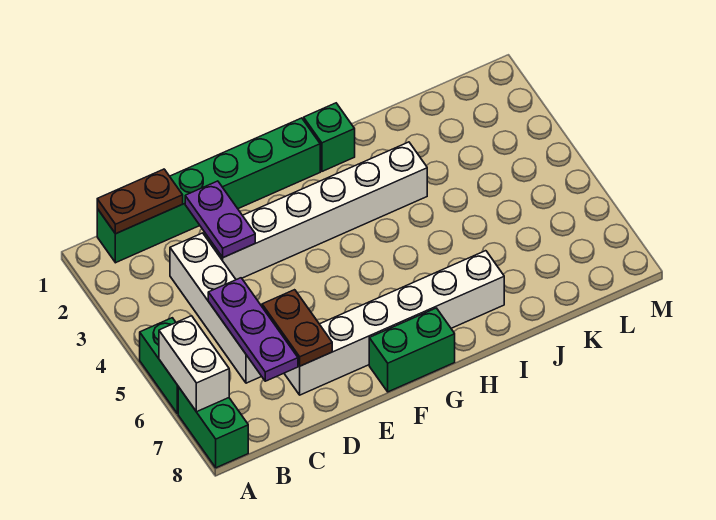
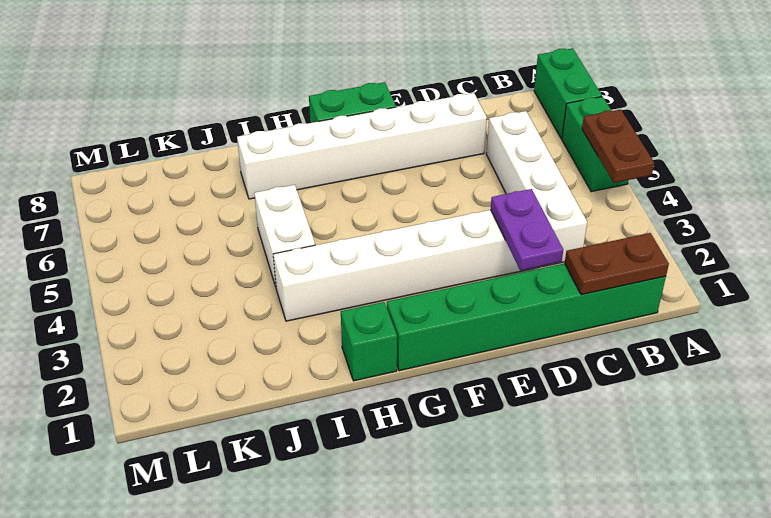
white 1x2 brick [159,316,229,412] -> white 1x2 brick moved to [254,185,315,287]
purple 1x3 plate [208,278,298,381] -> none
brown 1x2 plate [262,290,332,366] -> brown 1x2 plate moved to [582,110,654,183]

